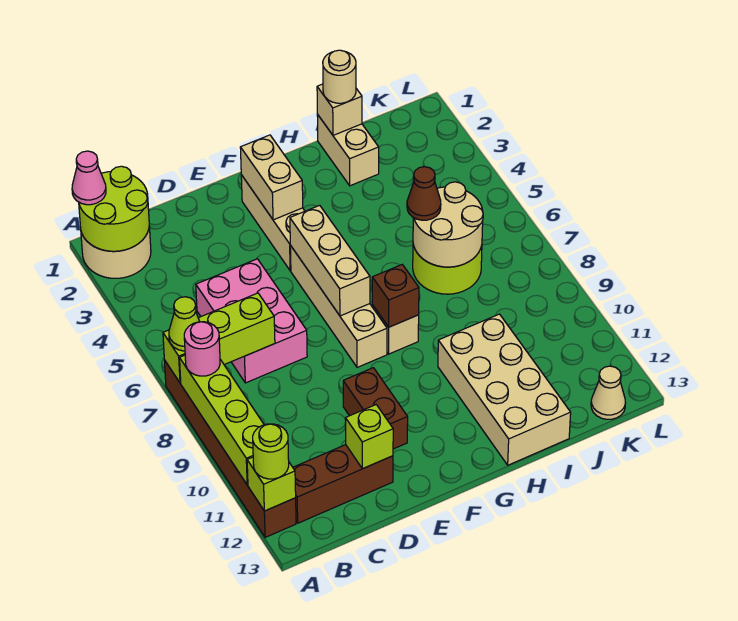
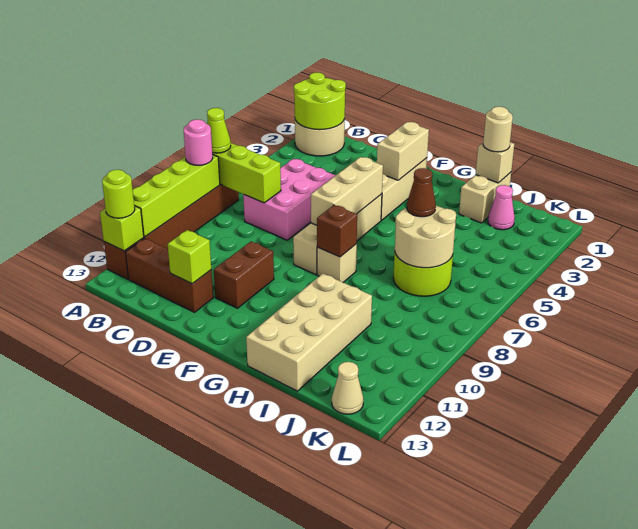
pink 1x1 cone [72,151,106,205] -> pink 1x1 cone moved to [488,185,515,230]

